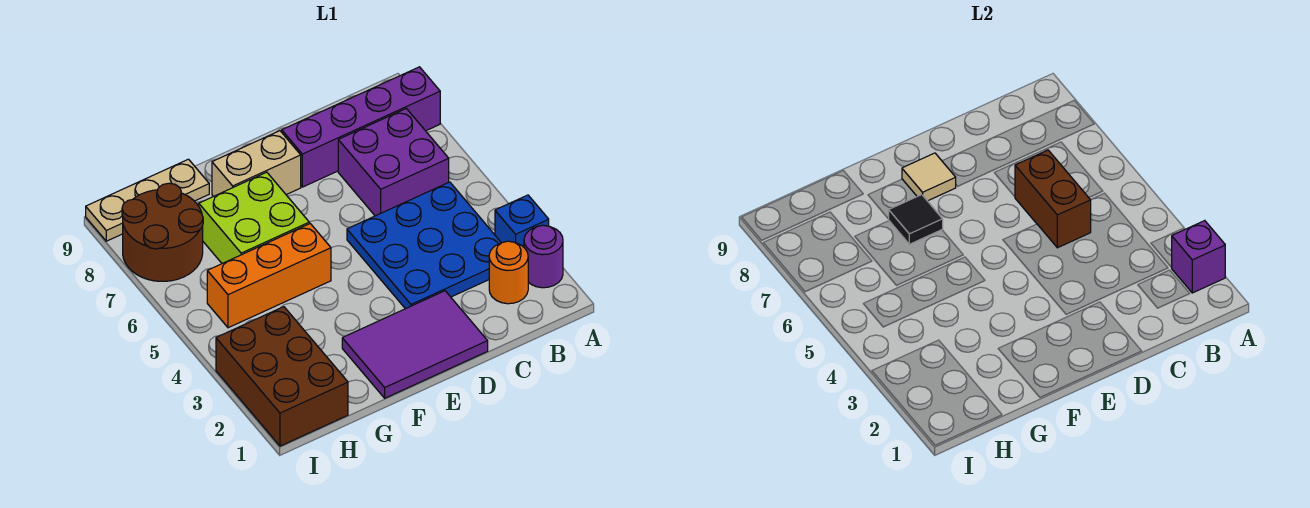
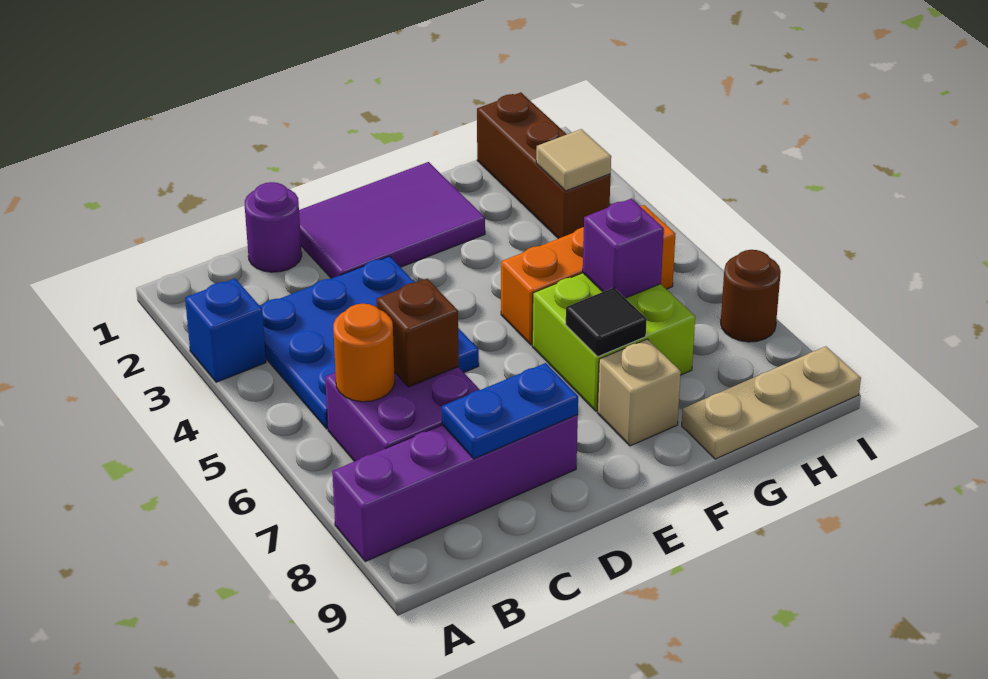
purple 1x1 round brick [524,225,563,288] -> purple 1x1 round brick moved to [245,182,302,272]
purple 1x1 brick [1171,221,1225,293] -> purple 1x1 brick moved to [583,199,664,298]
orange 1x1 round brick [489,241,528,304] -> orange 1x1 round brick moved to [333,304,395,402]
brown 1x2 brick [1015,150,1091,248] -> brown 1x1 brick [376,279,459,387]
none -> blue 1x2 plate [442,363,578,459]
tan 1x2 brick [212,131,301,197] -> tan 1x1 brick [597,339,681,446]
tan 1x1 tile [902,153,956,201] -> tan 1x1 tile moved to [536,129,611,191]
brown 2x3 brick [216,307,348,446] -> brown 1x3 brick [477,92,611,239]
brown 2x2 round brick [122,183,203,281] -> brown 1x1 round brick [721,250,781,342]

